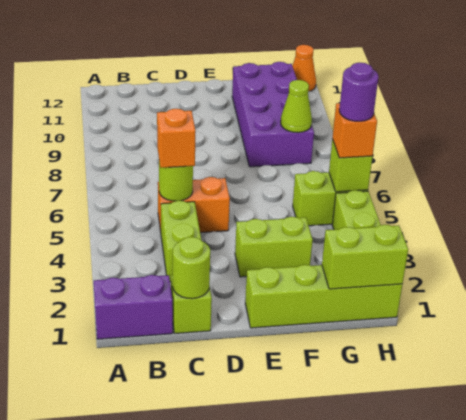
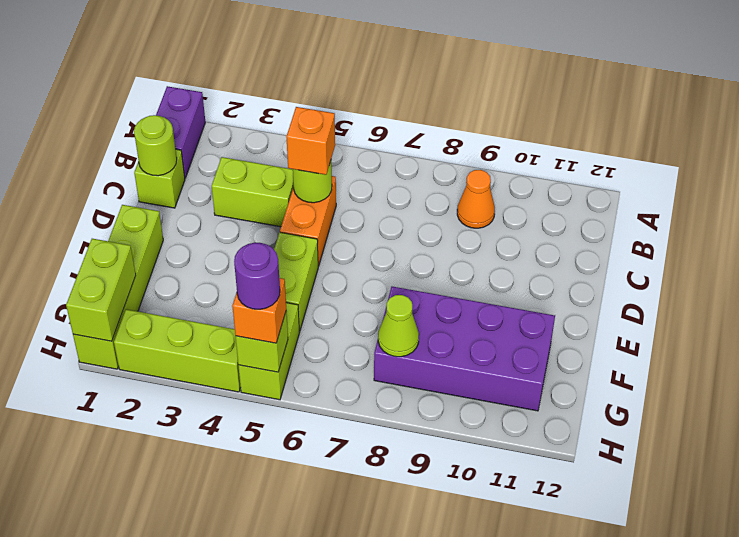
lime 1x2 brick [235,217,313,277] -> lime 1x2 brick moved to [274,233,318,331]
orange 1x1 cone [292,45,316,91] -> orange 1x1 cone moved to [457,170,495,228]

